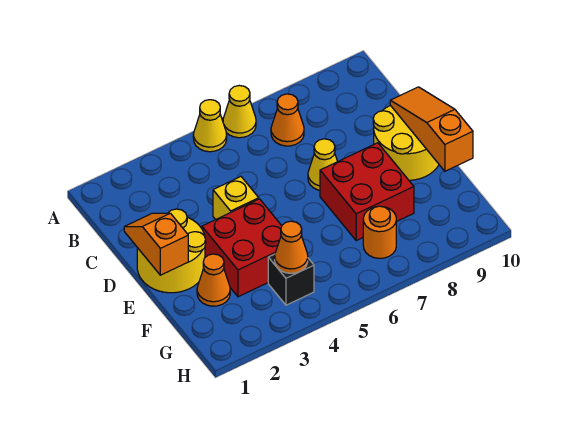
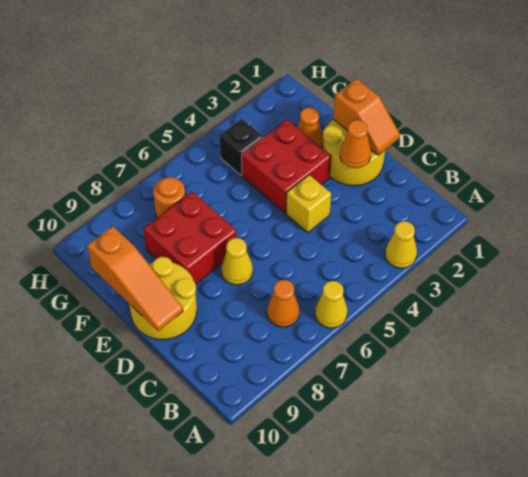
yellow 1x1 cone [193,100,227,152] -> yellow 1x1 cone moved to [385,221,417,268]
orange 1x1 cone [275,221,308,273] -> orange 1x1 cone moved to [340,120,371,168]

